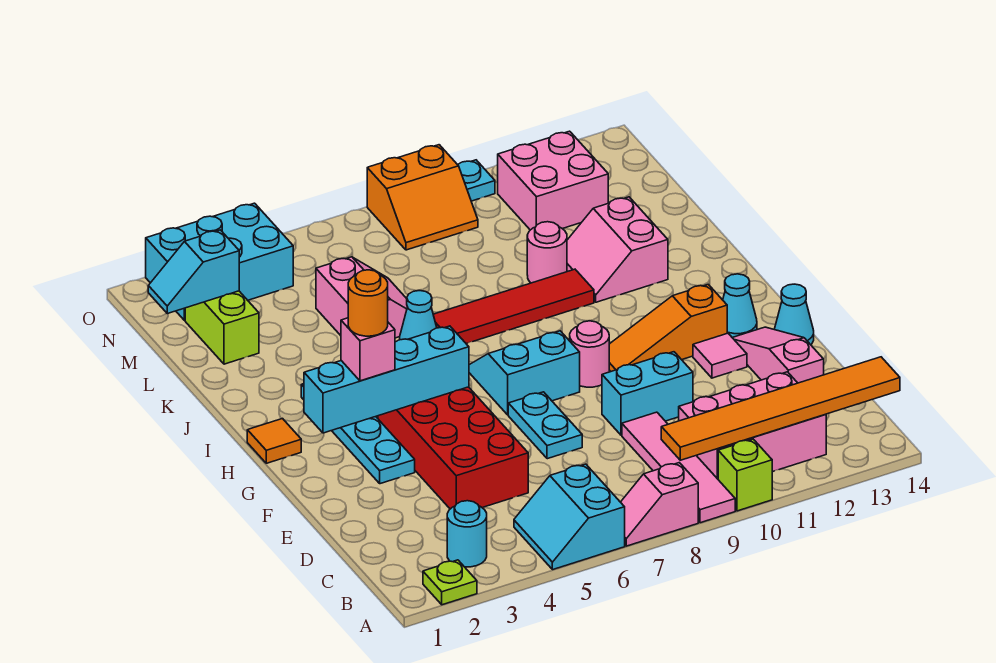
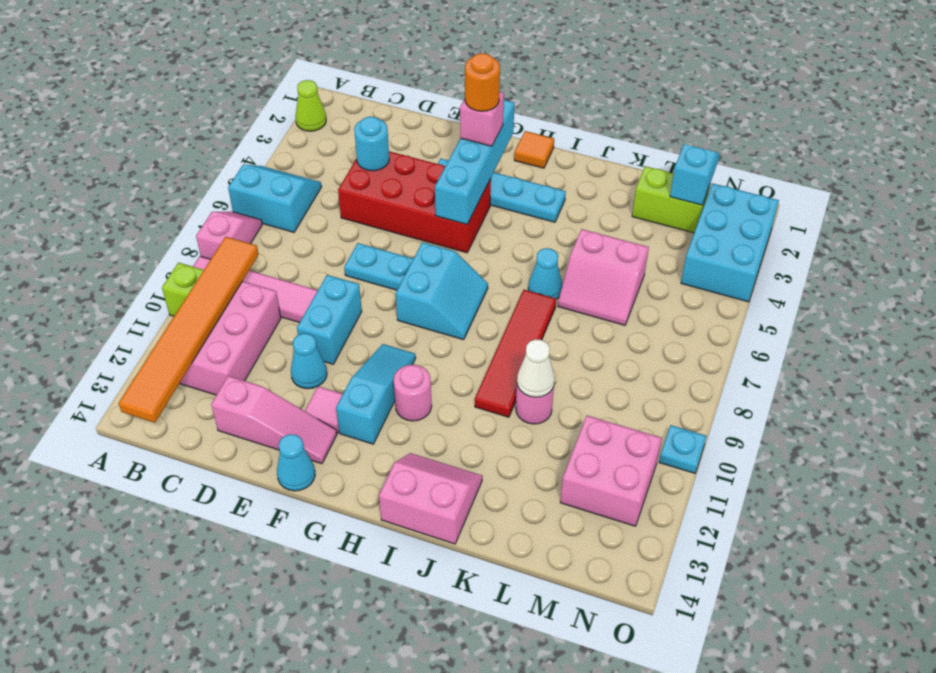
lime 1x1 plate [423,560,477,605] -> lime 1x1 cone [295,80,326,131]
cyan 1x1 round brick [447,501,487,567] -> cyan 1x1 round brick moved to [354,117,389,171]
pink 1x1 round brick [570,321,609,387] -> pink 1x1 round brick moved to [394,365,432,421]
orange 1x3 slope [609,284,727,371] -> cyan 1x3 slope [336,344,416,444]
cyan 1x1 cone [723,274,757,337] -> cyan 1x1 cone moved to [291,333,327,389]
pink 2x2 slope [567,197,668,302] -> pink 2x2 slope moved to [379,453,483,544]
none -> white 1x1 cone [517,339,555,397]
orange 2x2 slope [367,145,478,250] -> none

